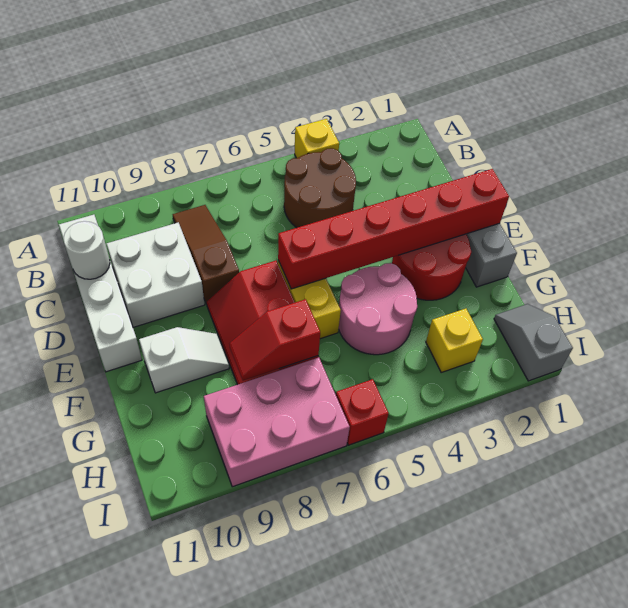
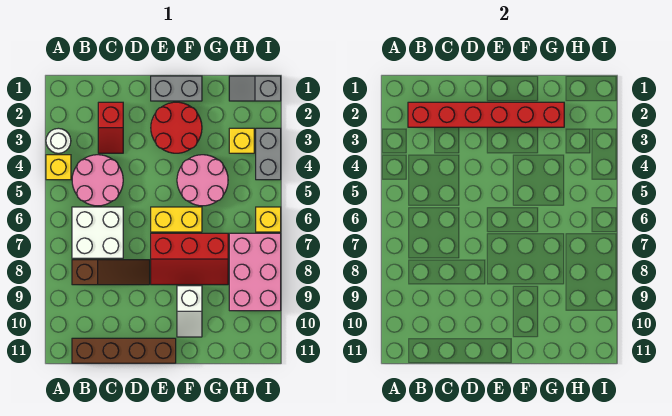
brown 2x2 round brick [284,148,356,228] -> pink 2x2 round brick [72,155,123,206]
brown 1x3 slope [173,205,239,304] -> brown 1x3 slope turned to [72,260,150,285]
white 1x4 brick [59,215,142,372] -> brown 1x4 brick [72,338,176,363]
white 2x2 brick [107,222,205,327] -> white 2x2 brick moved to [72,207,123,258]
white 1x1 round brick [64,221,110,279] -> white 1x1 round brick moved to [46,128,71,153]
red 1x6 brick [278,169,509,289] -> red 1x6 brick turned to [408,102,564,127]
white 1x2 slope [139,327,229,393] -> white 1x2 slope turned to [177,286,202,337]
red 1x2 slope [230,299,320,380] -> red 1x2 slope moved to [98,102,123,153]
none -> grey 1x2 brick [256,128,281,180]
red 1x1 brick [336,379,389,445] -> yellow 1x1 brick [256,207,281,232]

